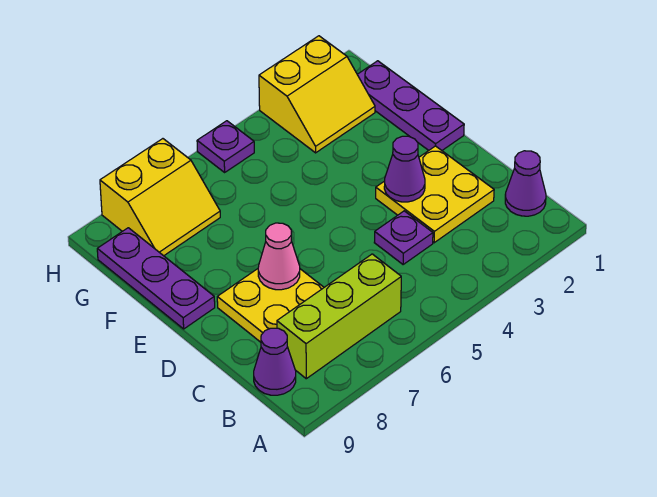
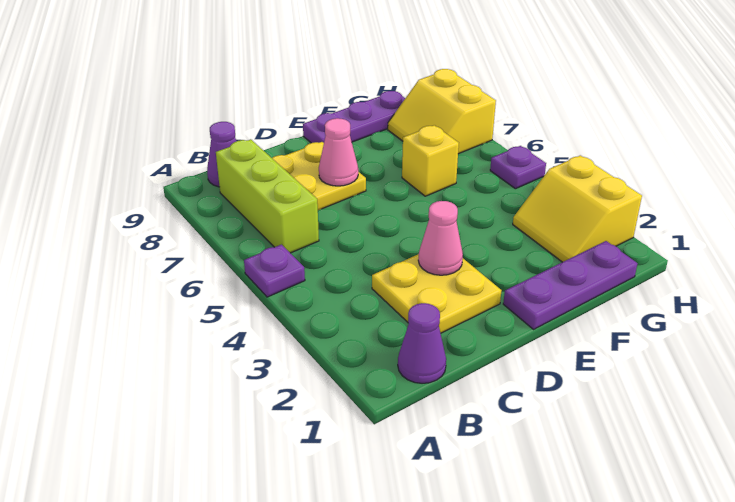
purple 1x1 plate [374,211,433,265] -> purple 1x1 plate moved to [244,245,305,297]
purple 1x1 cone [384,136,425,202] -> pink 1x1 cone [418,201,463,275]
none -> yellow 1x1 brick [402,125,459,196]

